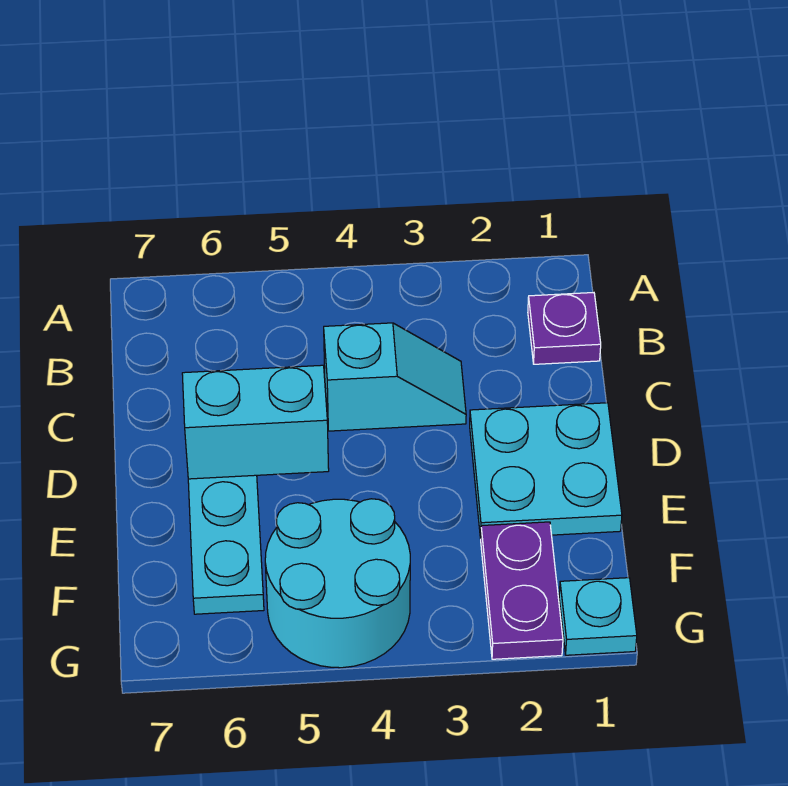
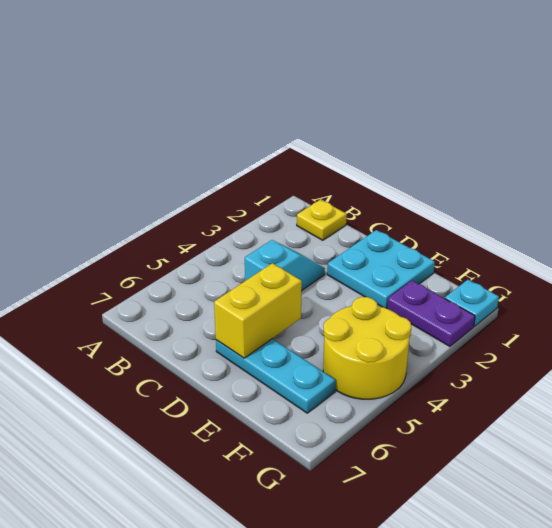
purple 1x1 plate [528,293,601,364] -> yellow 1x1 plate [297,200,347,240]
cyan 1x2 brick [182,365,329,479] -> yellow 1x2 brick [214,263,302,358]
cyan 2x2 round brick [265,499,410,668] -> yellow 2x2 round brick [323,297,411,399]

